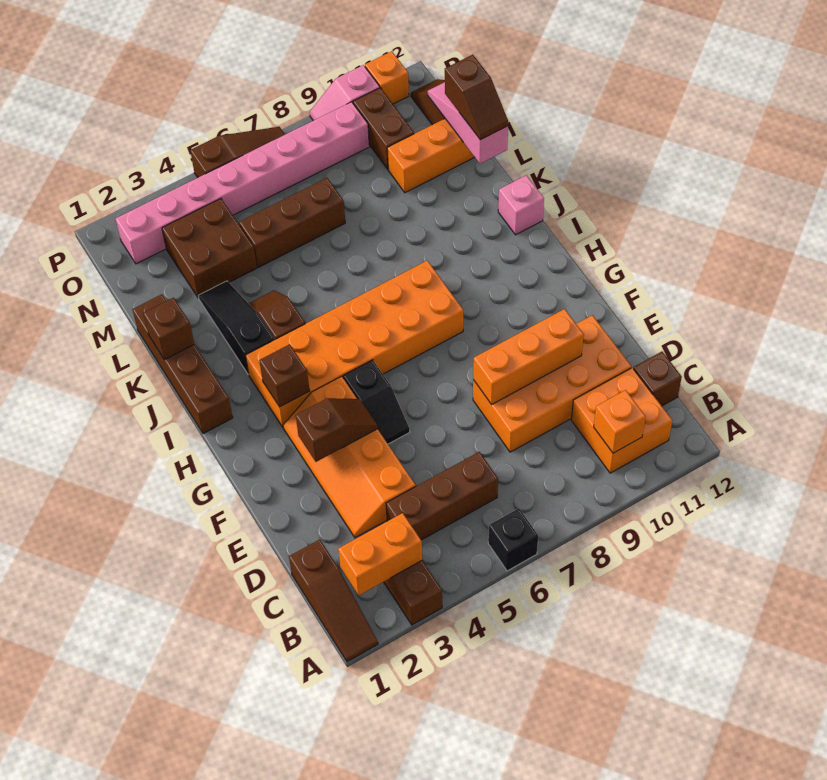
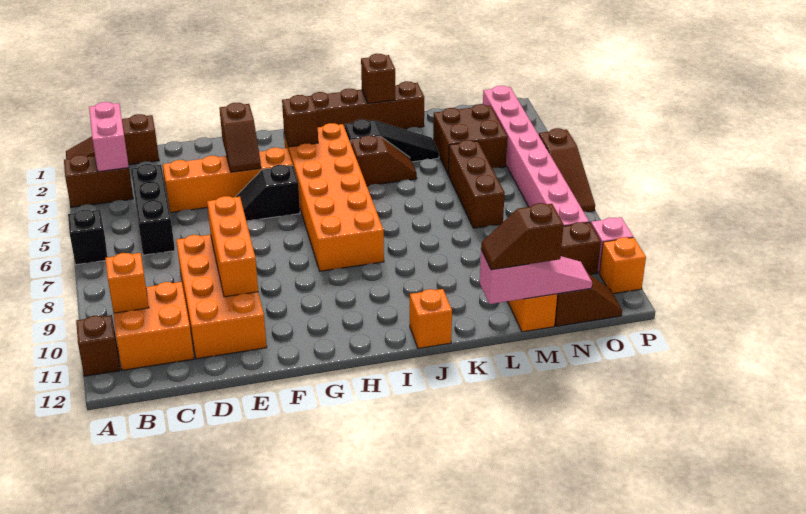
orange 1x2 brick [338,513,422,595] -> pink 1x2 brick [89,102,129,172]
brown 1x3 brick [386,452,498,540] -> black 1x3 brick [131,164,175,255]
brown 1x1 brick [634,352,682,406] -> brown 1x1 brick moved to [76,315,120,376]
pink 1x1 brick [498,175,544,235] -> orange 1x1 brick [410,289,452,348]

